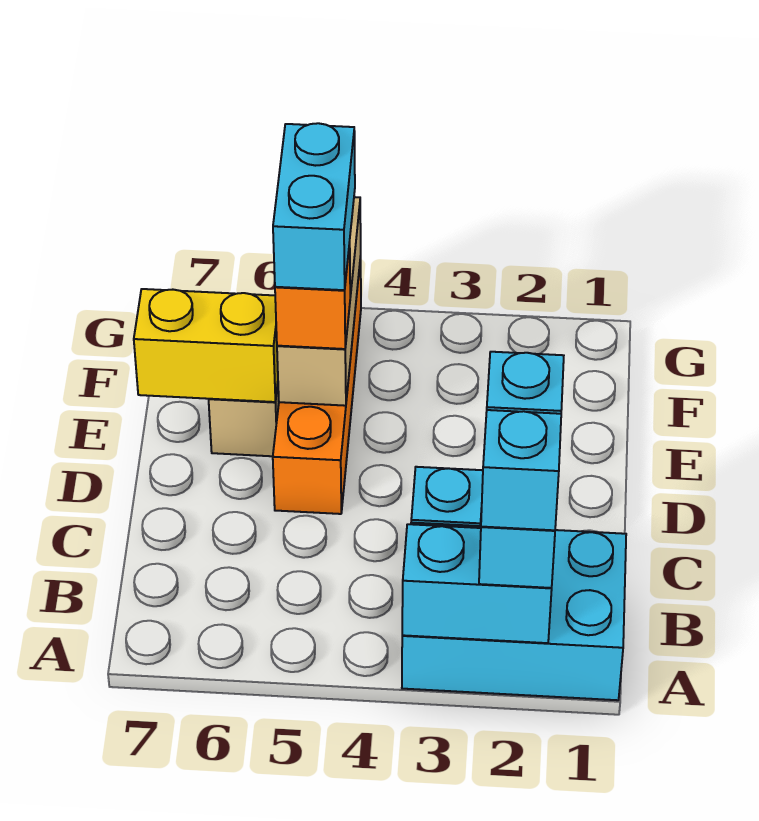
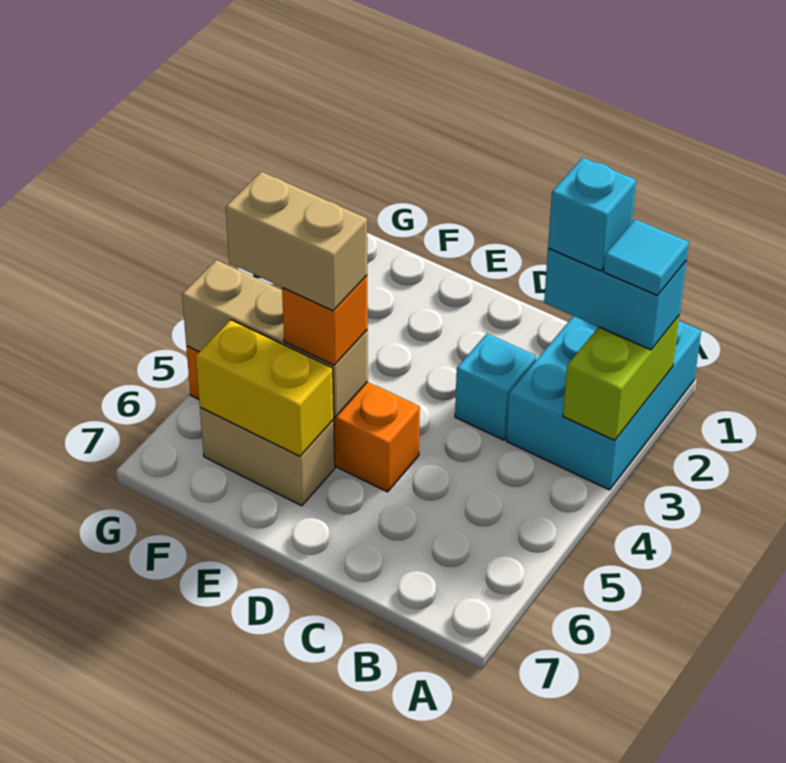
cyan 1x2 brick [402,524,552,643] -> lime 1x2 brick [563,315,680,440]
cyan 1x1 brick [481,410,561,530] -> cyan 1x1 tile [604,219,689,295]
cyan 1x2 brick [273,123,355,290] -> tan 1x2 brick [226,172,367,311]
yellow 1x2 brick [134,289,278,402] -> yellow 1x2 brick turned to [196,320,334,456]

